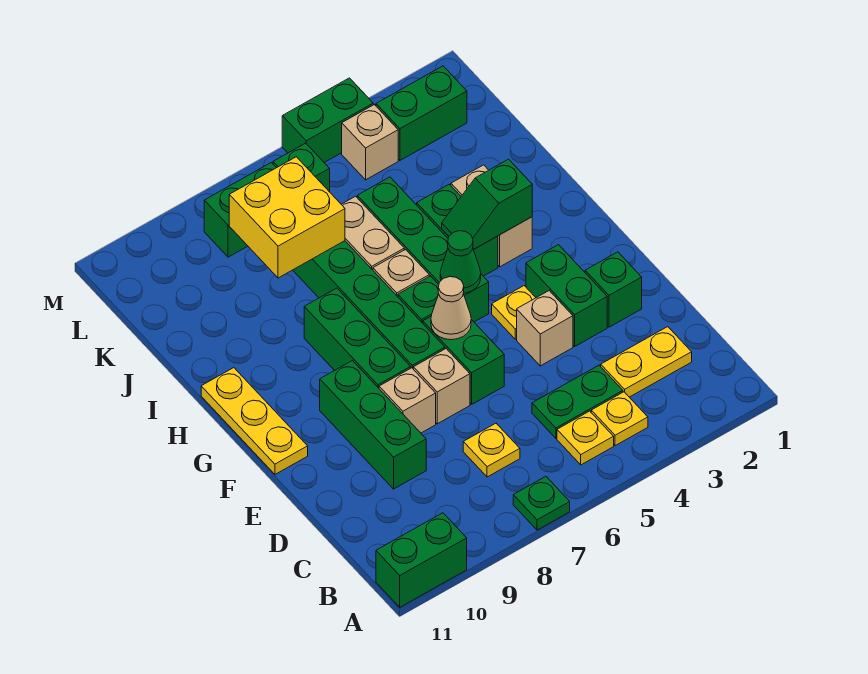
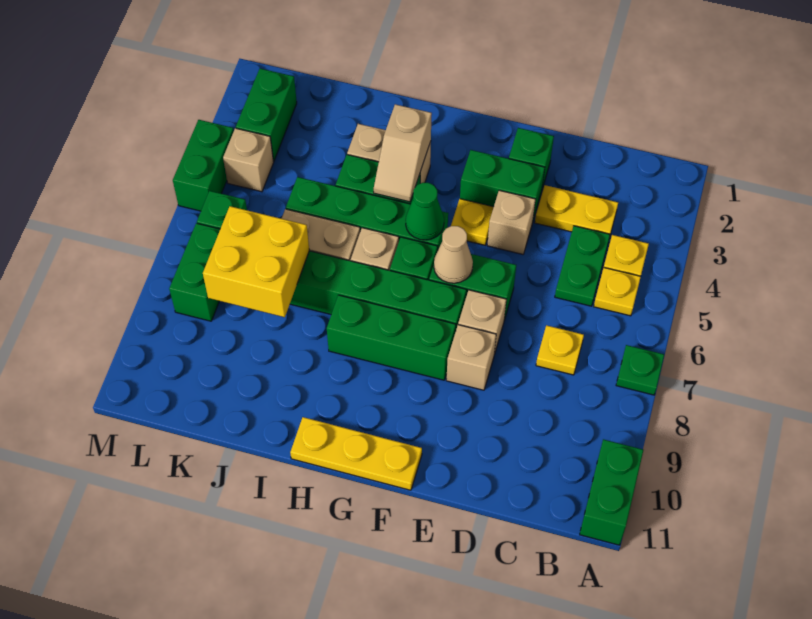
yellow 1x2 plate [601,327,692,397] -> yellow 1x2 plate turned to [535,185,618,234]
green 1x3 brick [320,361,426,489] -> none
green 1x2 slope [442,159,532,249] -> tan 1x2 slope [374,104,432,202]

